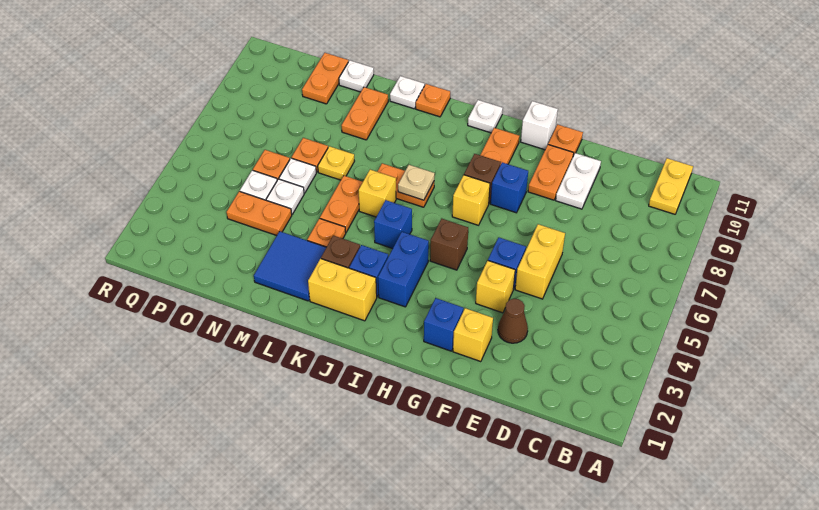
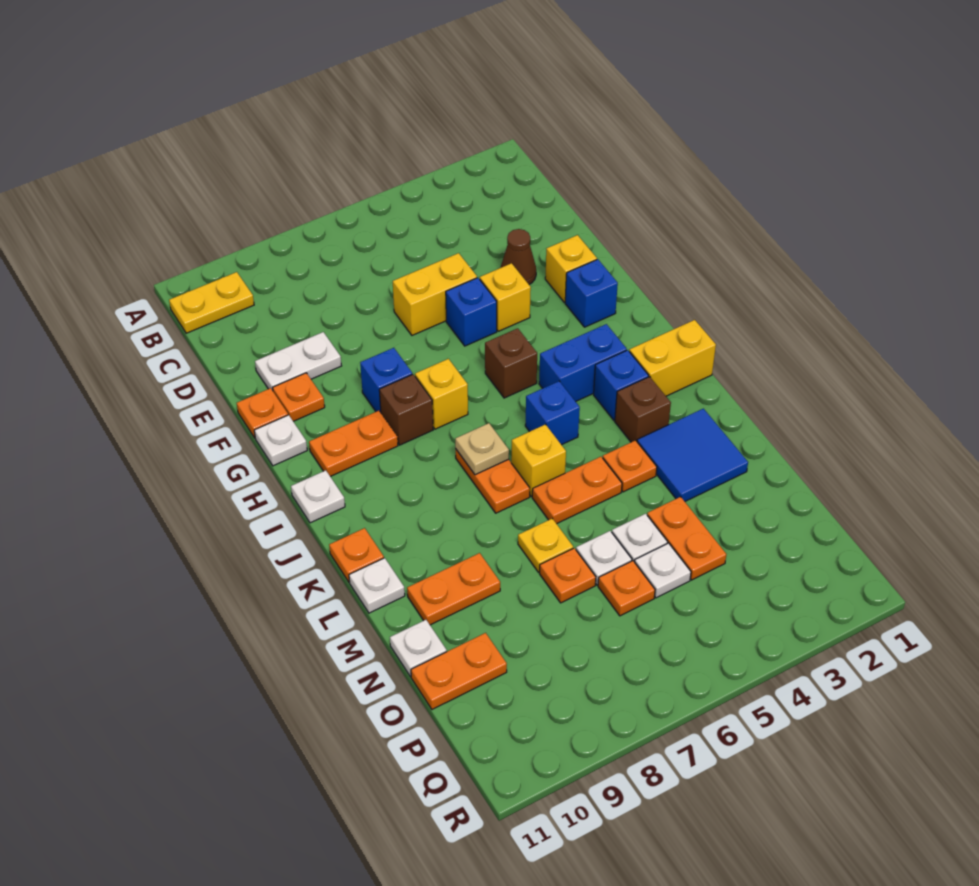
orange 1x2 plate [528,145,574,200] -> orange 1x1 plate [273,373,325,421]
white 1x1 brick [521,101,558,150] -> white 1x1 plate [254,415,307,466]
yellow 1x2 brick [308,259,377,321] -> yellow 1x2 brick turned to [629,320,716,396]

